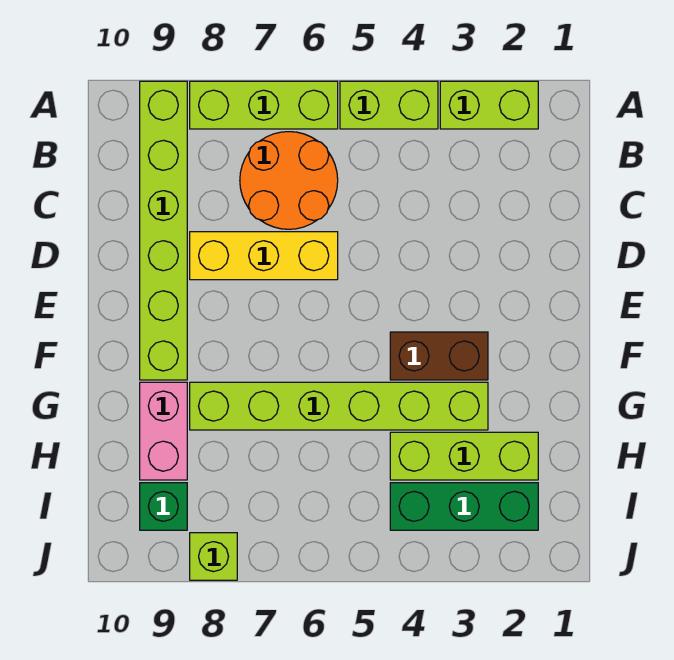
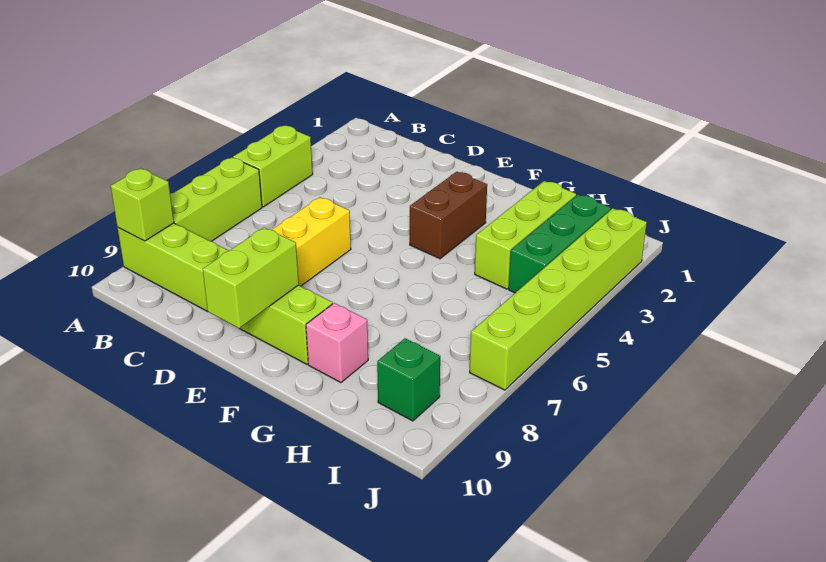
lime 1x2 brick [440,81,538,129] -> lime 1x2 brick moved to [203,227,299,328]
orange 2x2 round brick [240,132,338,229] -> none
lime 1x6 brick [190,382,488,430] -> lime 1x6 brick moved to [470,208,647,390]
pink 1x2 brick [140,382,187,480] -> pink 1x1 brick [306,303,368,383]
lime 1x1 brick [190,533,237,580] -> lime 1x1 brick moved to [111,168,174,241]

